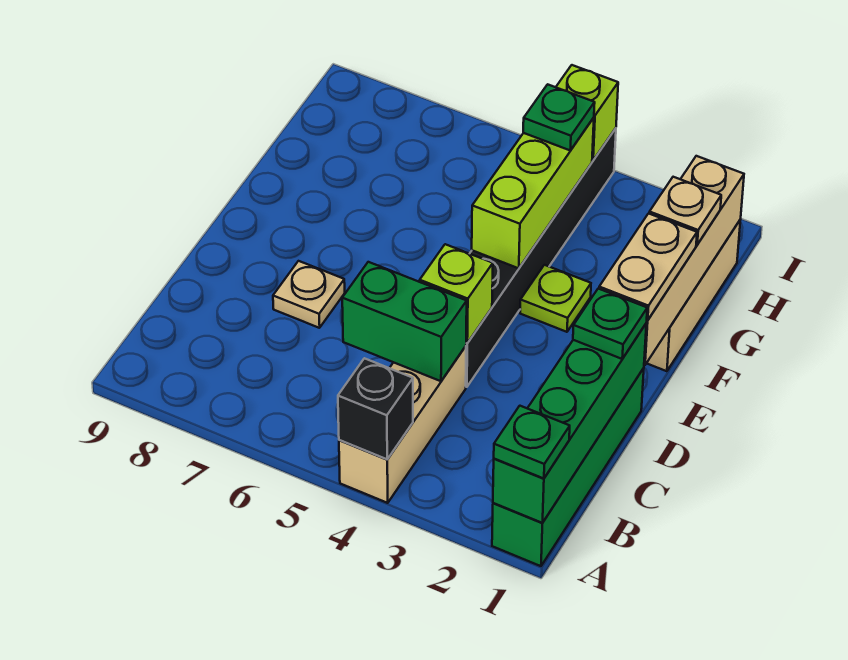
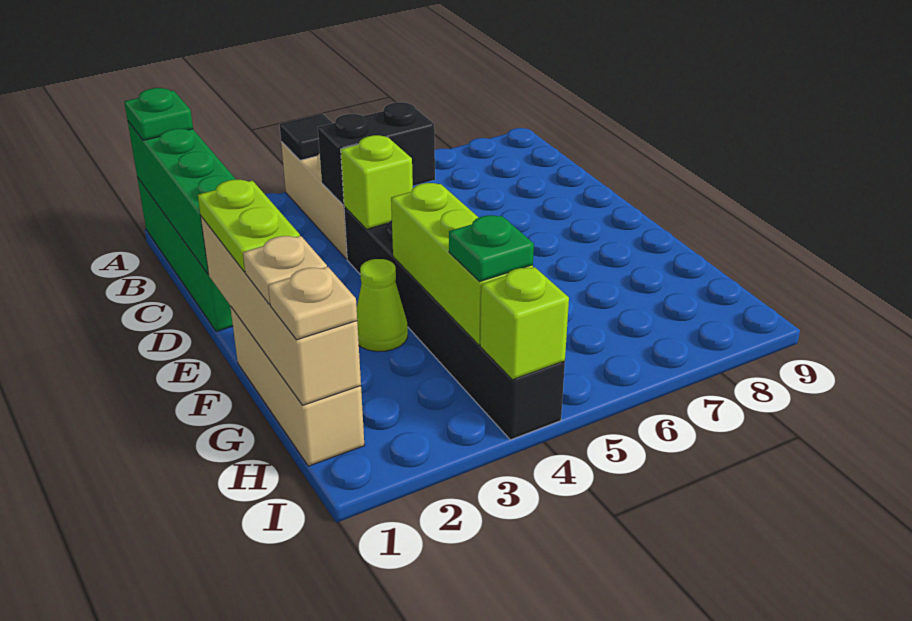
black 1x1 brick [338,358,413,459] -> black 1x1 tile [280,114,333,160]
green 1x2 brick [342,262,467,381] -> black 1x2 brick [318,102,435,205]
green 1x1 plate [573,289,647,359] -> none
tan 1x1 plate [273,261,345,328] -> tan 1x1 plate moved to [268,267,357,340]
tan 1x2 plate [599,213,697,320] -> lime 1x2 plate [198,180,300,272]
lime 1x1 plate [520,265,591,332] -> lime 1x1 cone [357,259,408,352]

